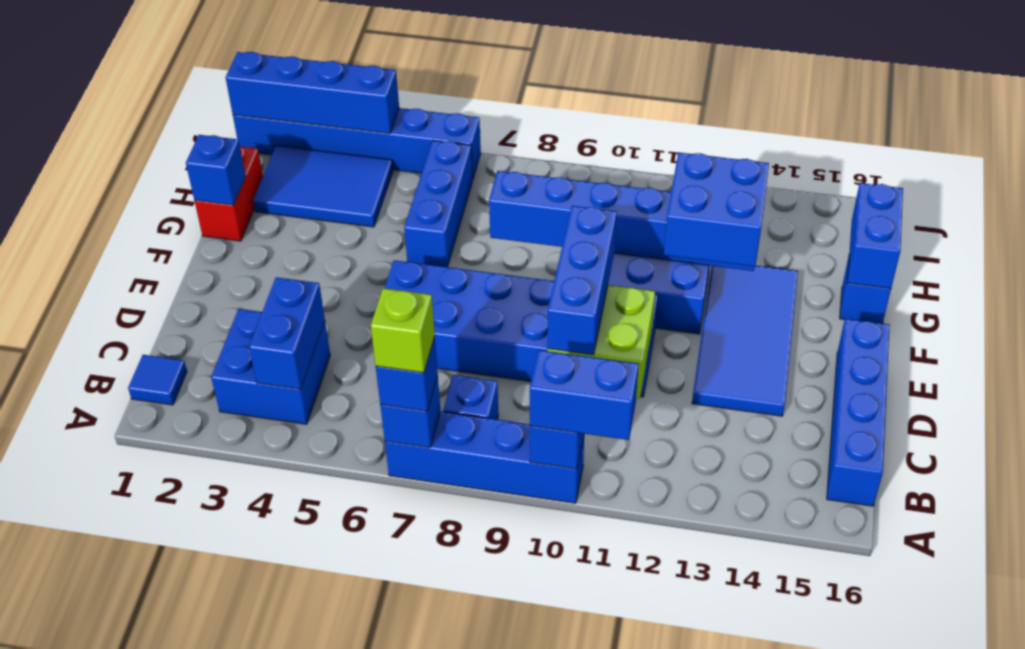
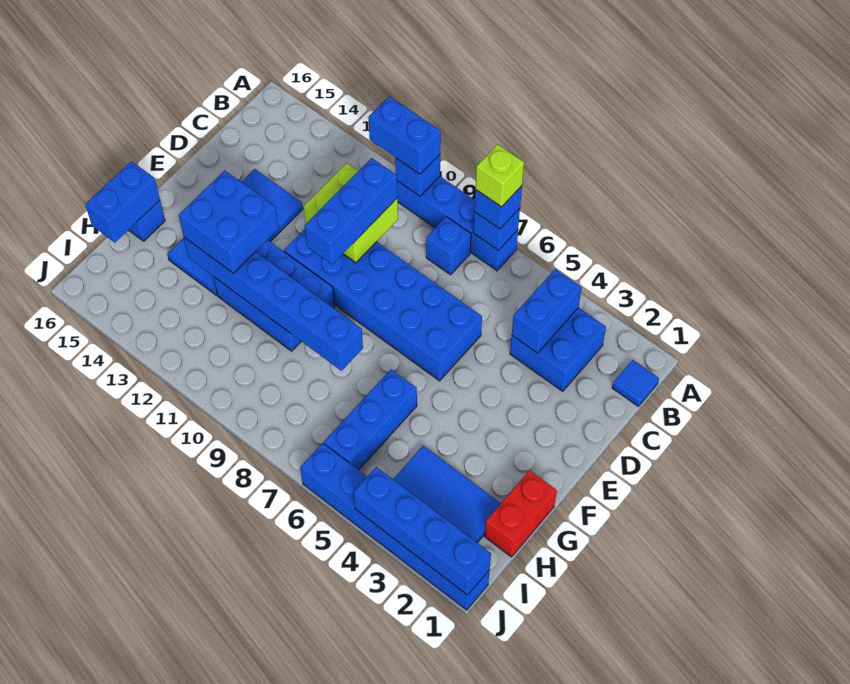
blue 1x4 brick [827,319,890,506] -> none
blue 1x1 brick [186,135,246,205] -> none

